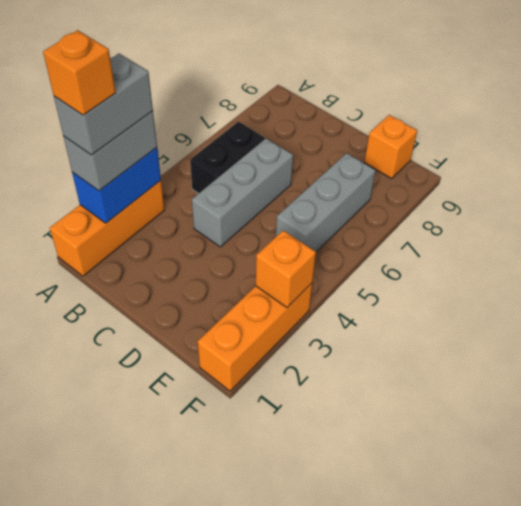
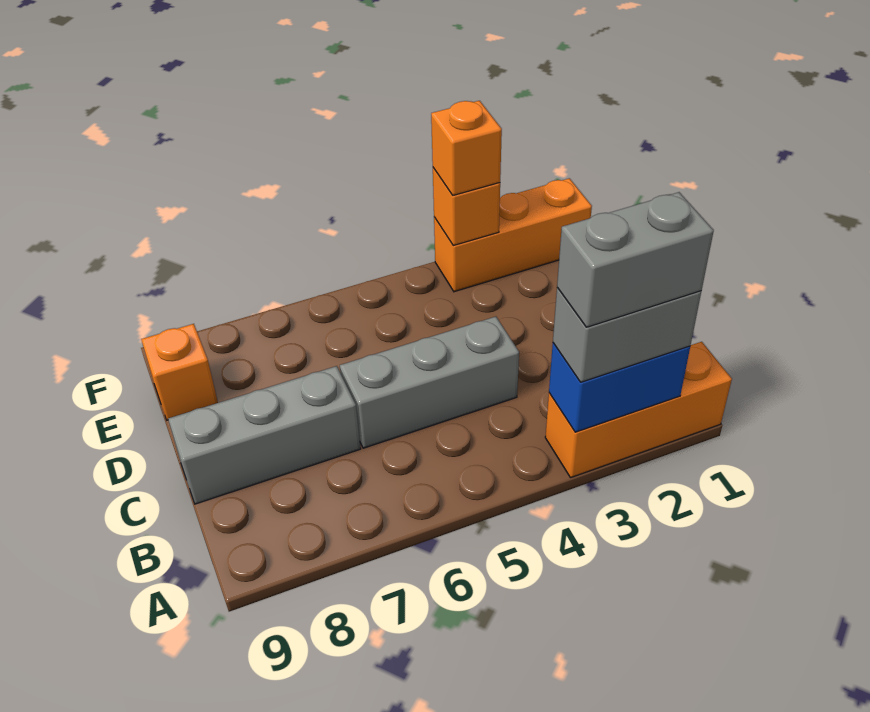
orange 1x1 brick [43,30,116,115] -> orange 1x1 brick moved to [431,101,502,195]
black 1x2 brick [190,122,265,194] -> none
grey 1x3 brick [276,153,376,252] -> grey 1x3 brick moved to [168,366,361,504]

